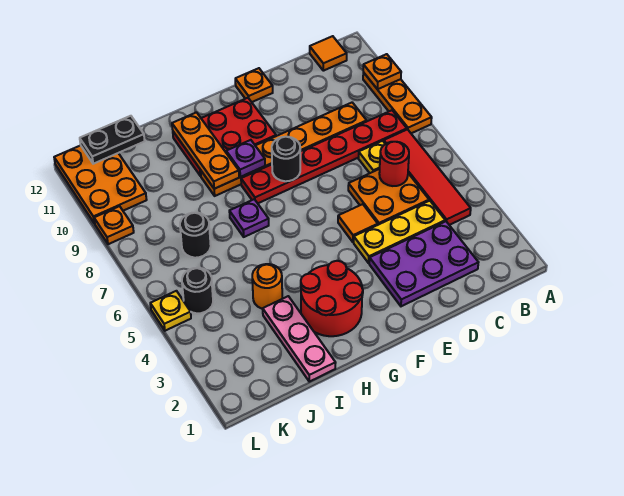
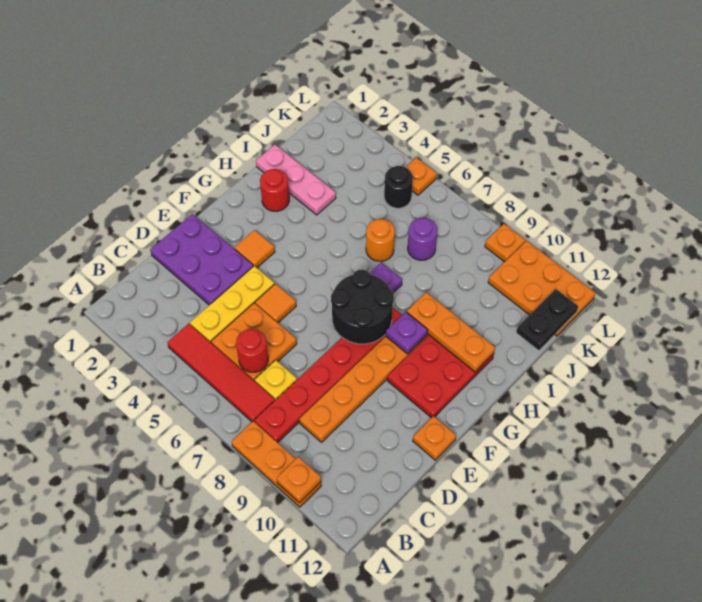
orange 1x1 tile [310,36,347,71] -> orange 1x1 tile moved to [234,230,275,268]
purple 2x3 plate [369,221,478,306] -> purple 2x3 plate turned to [150,214,253,305]
black 1x1 round brick [272,137,300,181] -> black 2x2 round brick [331,270,394,344]
red 2x2 round brick [301,261,363,336] -> red 1x1 round brick [260,169,289,211]
orange 1x1 round brick [252,264,282,309] -> orange 1x1 round brick moved to [366,219,395,261]
black 1x1 round brick [180,213,211,258] -> purple 1x1 round brick [408,218,437,260]
yellow 1x1 plate [150,291,191,331] -> orange 1x1 plate [405,158,437,195]

